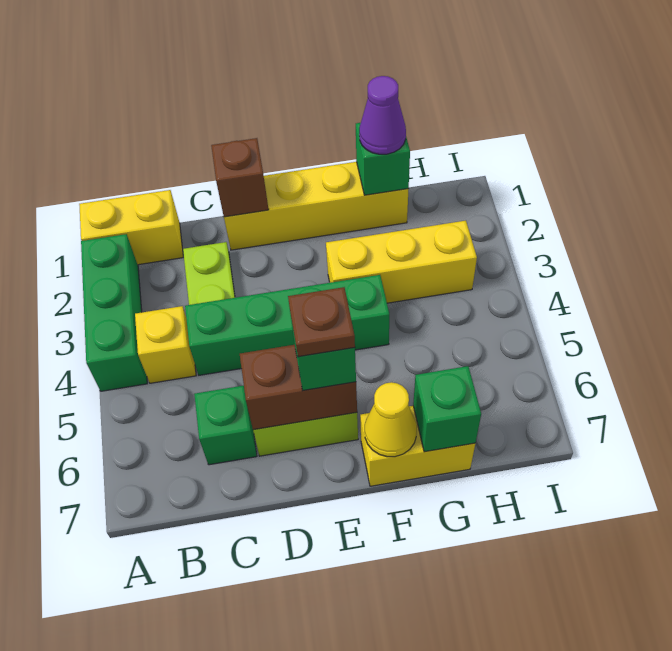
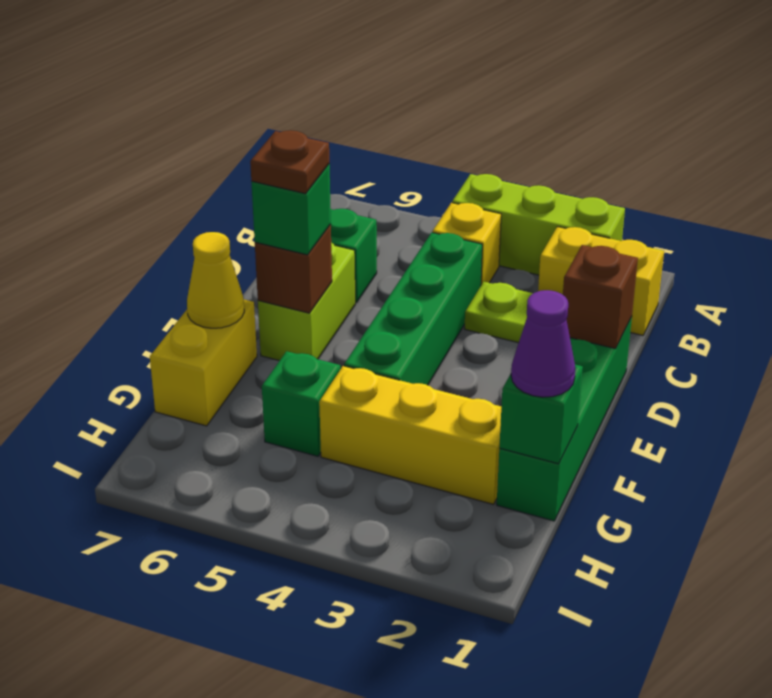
yellow 1x2 brick [79,190,183,265] -> yellow 1x2 brick turned to [538,227,664,335]
green 1x3 brick [81,234,147,391] -> lime 1x3 brick [452,174,625,275]
yellow 1x4 brick [224,162,409,250] -> green 1x4 brick [497,317,632,521]
brown 1x2 brick [240,345,357,430] -> brown 1x1 brick [255,224,332,313]
yellow 1x3 brick [326,221,477,303] -> yellow 1x3 brick turned to [319,366,501,504]
green 1x1 brick [413,366,481,452] -> green 1x1 brick moved to [262,351,340,456]

